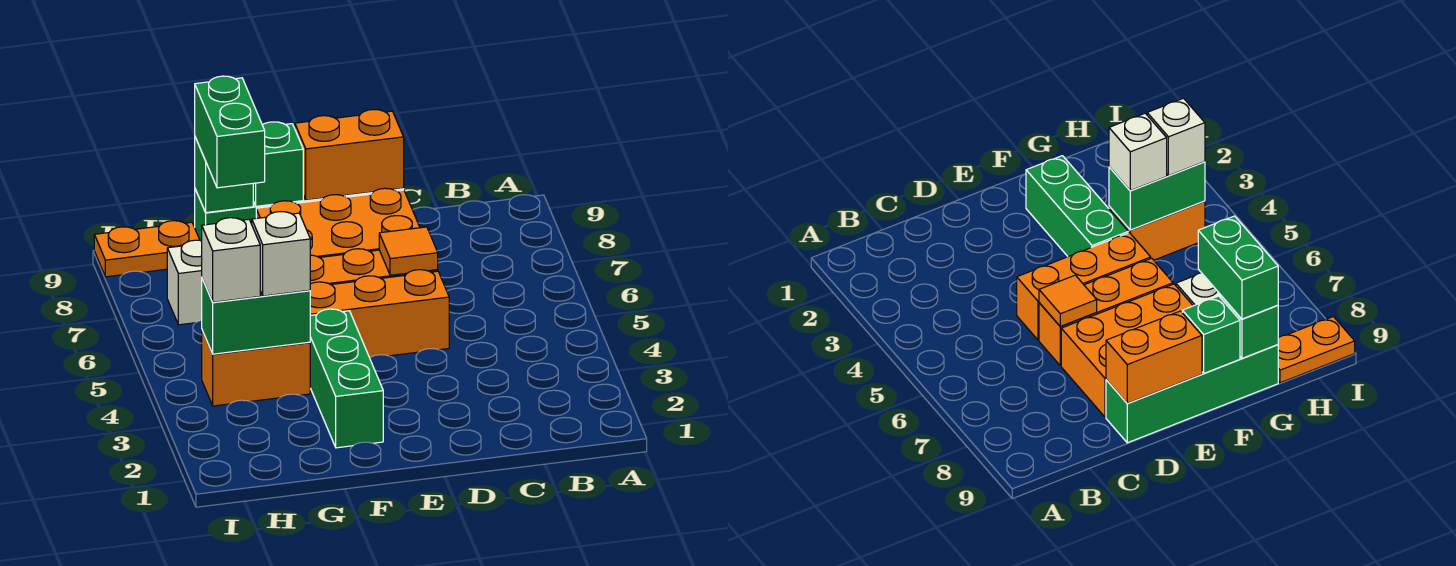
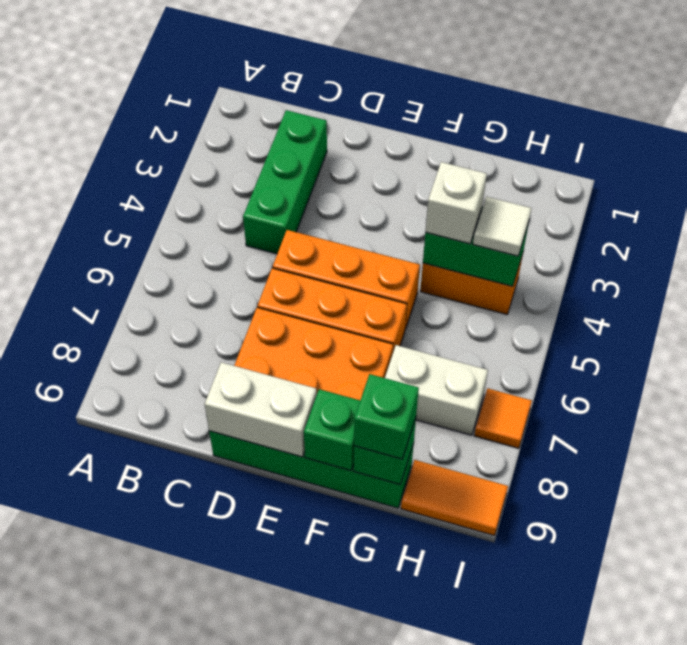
orange 1x1 tile [379,227,438,275] -> orange 1x1 tile moved to [474,388,532,448]
orange 1x2 brick [295,109,404,200] -> white 1x2 brick [205,362,317,457]
green 1x3 brick [310,309,383,448] -> green 1x3 brick moved to [243,110,327,254]
green 1x2 brick [195,76,265,188] -> green 1x1 brick [354,374,419,459]
white 1x1 brick [202,218,260,302] -> white 1x1 tile [473,197,531,256]
orange 1x2 plate [94,221,200,277] -> orange 1x2 tile [401,460,508,536]

